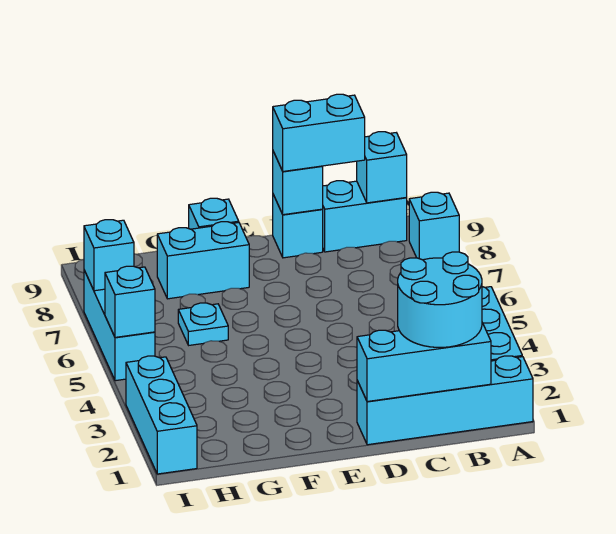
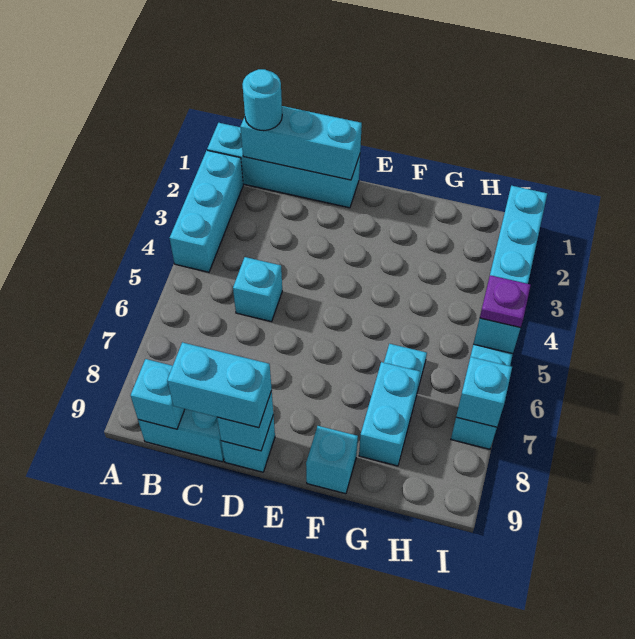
cyan 1x1 brick [409,192,459,260] -> cyan 1x1 brick moved to [233,257,282,322]
cyan 2x2 round brick [398,252,482,347] -> cyan 1x1 round brick [242,69,282,131]
cyan 1x2 brick [157,222,249,299] -> cyan 1x2 brick turned to [359,362,420,466]
none -> purple 1x1 plate [480,275,531,328]

